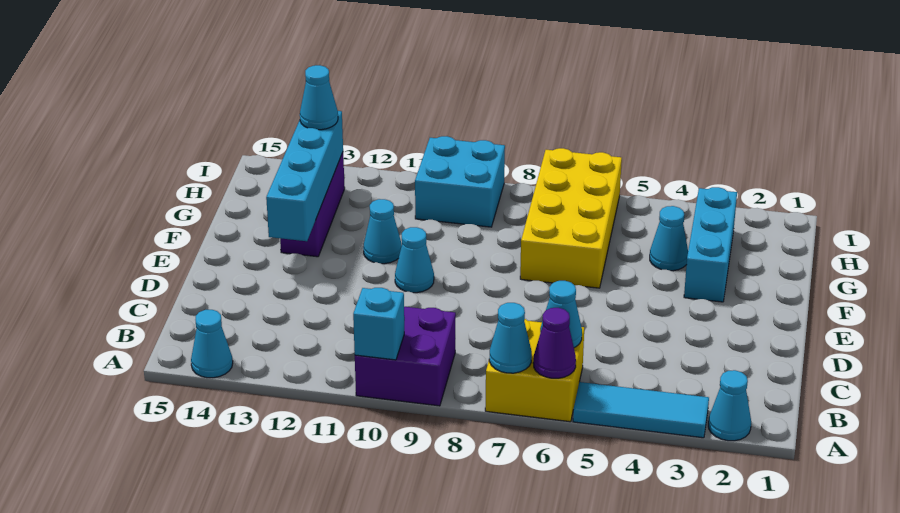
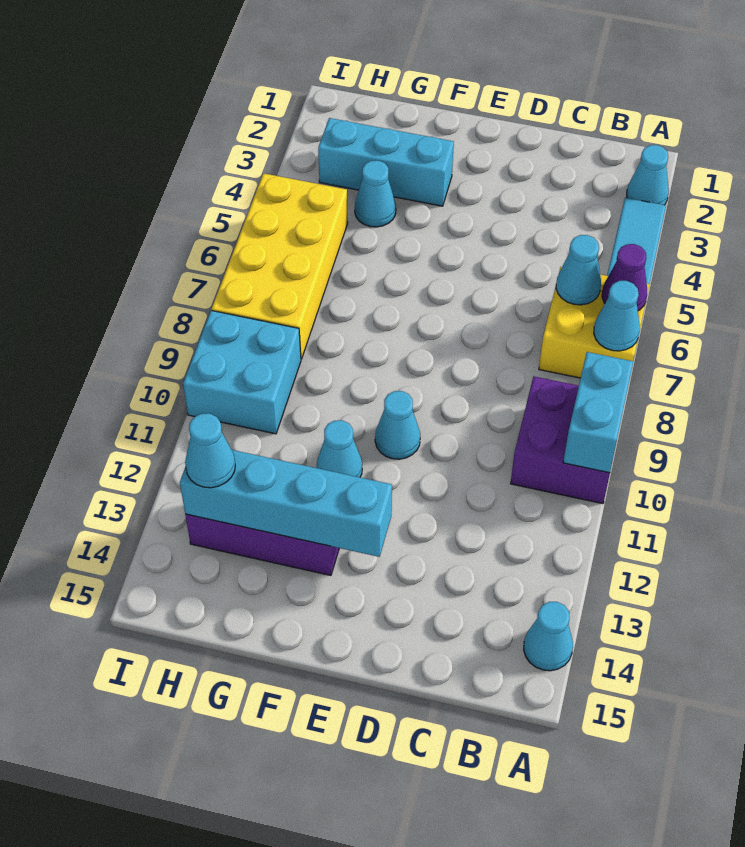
cyan 1x1 brick [353,288,404,360] -> cyan 1x2 brick [563,352,633,473]
yellow 2x4 brick [520,148,622,288] -> yellow 2x4 brick turned to [212,173,348,359]

